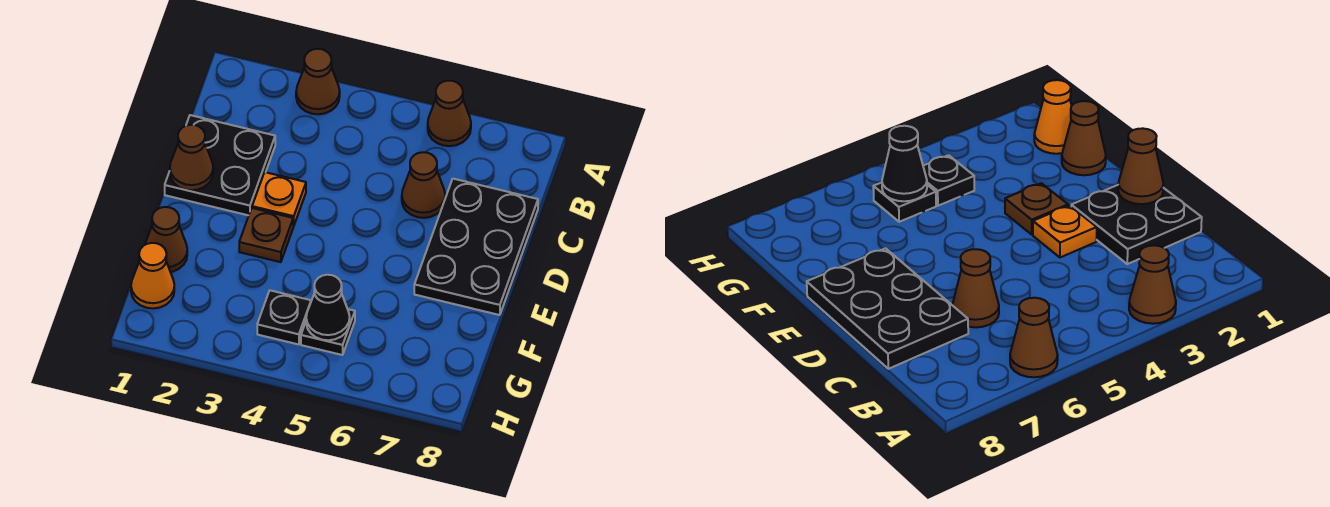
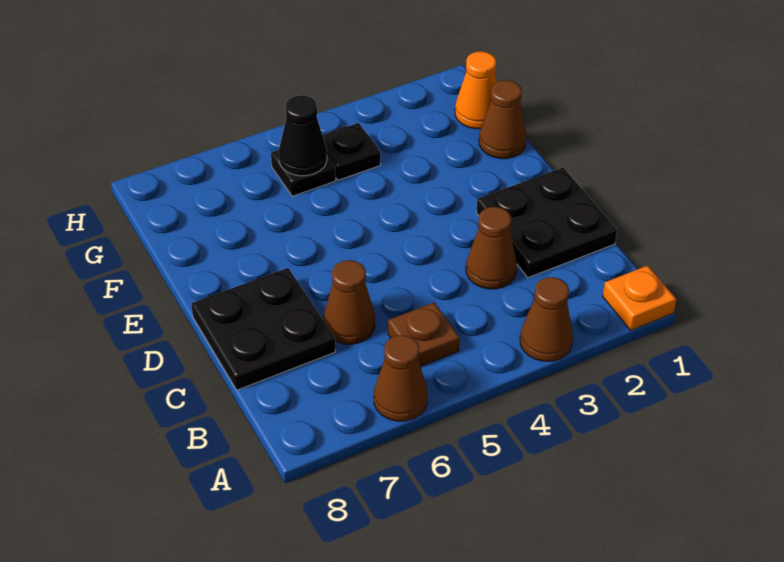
black 2x3 plate [414,179,538,315] -> black 2x2 plate [191,268,335,390]
brown 1x1 cone [170,125,213,190] -> brown 1x1 cone moved to [466,207,517,289]
orange 1x1 plate [252,172,306,226] -> orange 1x1 plate moved to [603,266,676,330]
brown 1x1 plate [239,208,293,262] -> brown 1x1 plate moved to [388,303,460,366]

